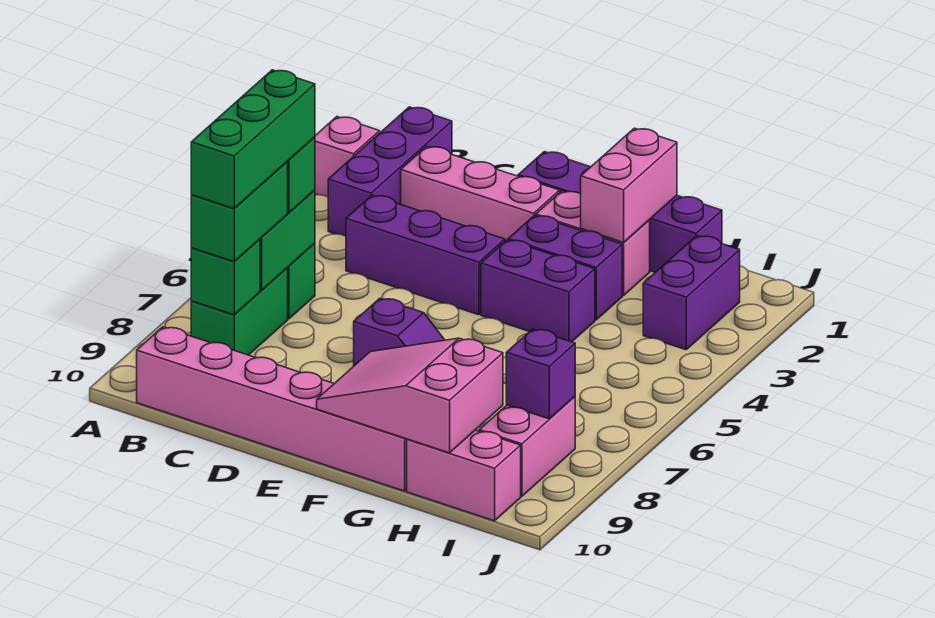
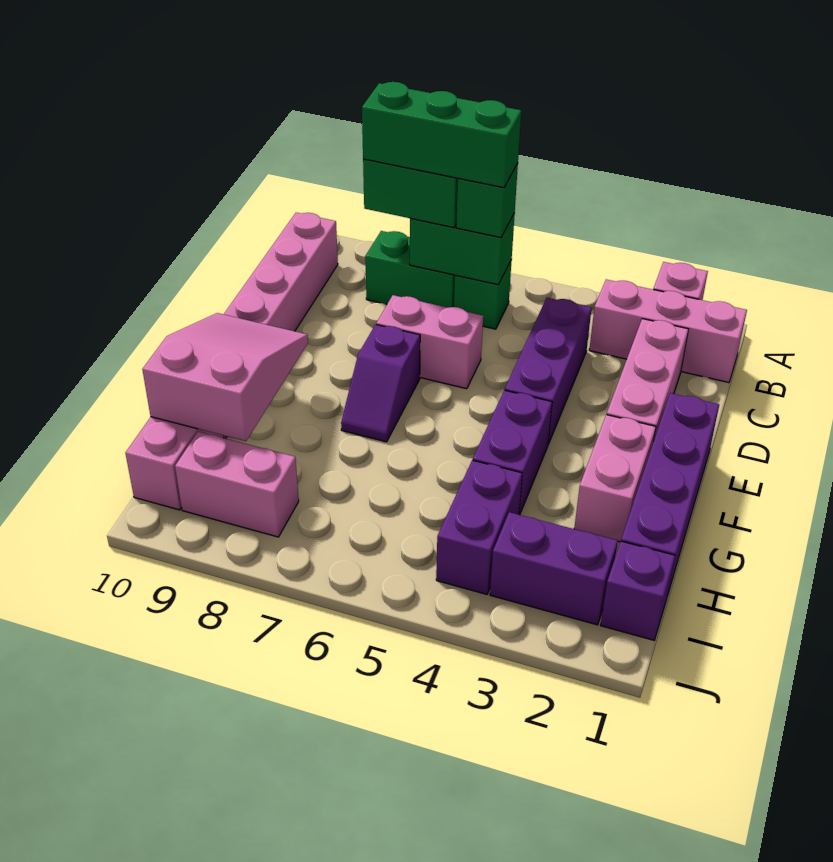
purple 1x3 brick [328,107,452,236] -> pink 1x3 brick [589,279,747,383]
green 1x1 brick [191,239,260,315] -> none
purple 1x2 brick [508,215,622,320] -> purple 1x2 brick moved to [436,460,522,594]
pink 1x2 brick [581,128,677,242] -> pink 1x2 brick moved to [376,295,483,389]
purple 1x1 brick [506,329,575,419] -> purple 1x1 brick moved to [601,541,675,640]

